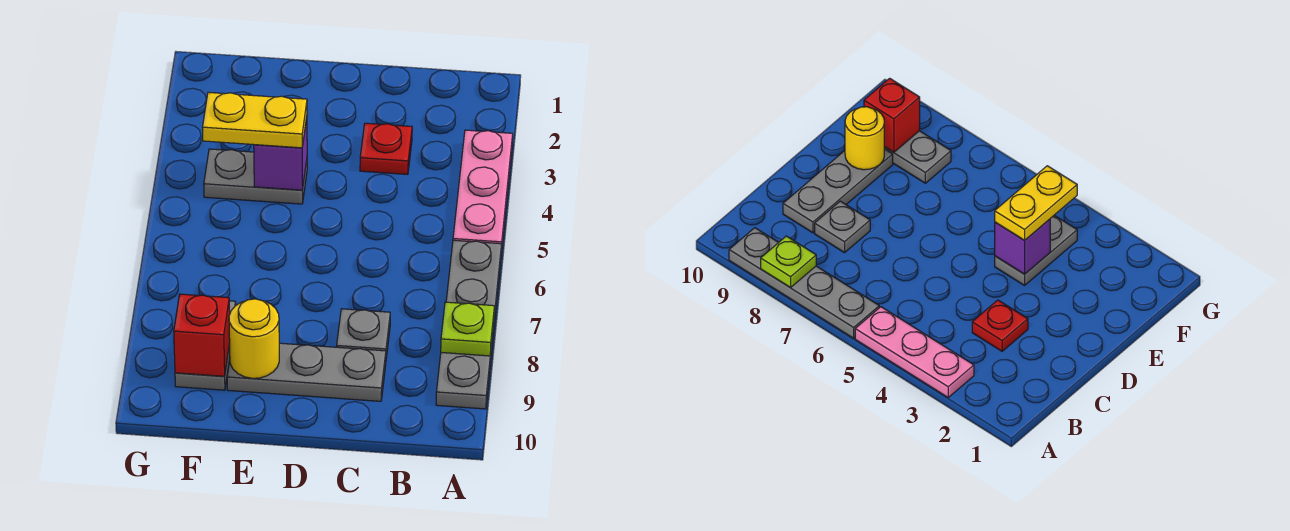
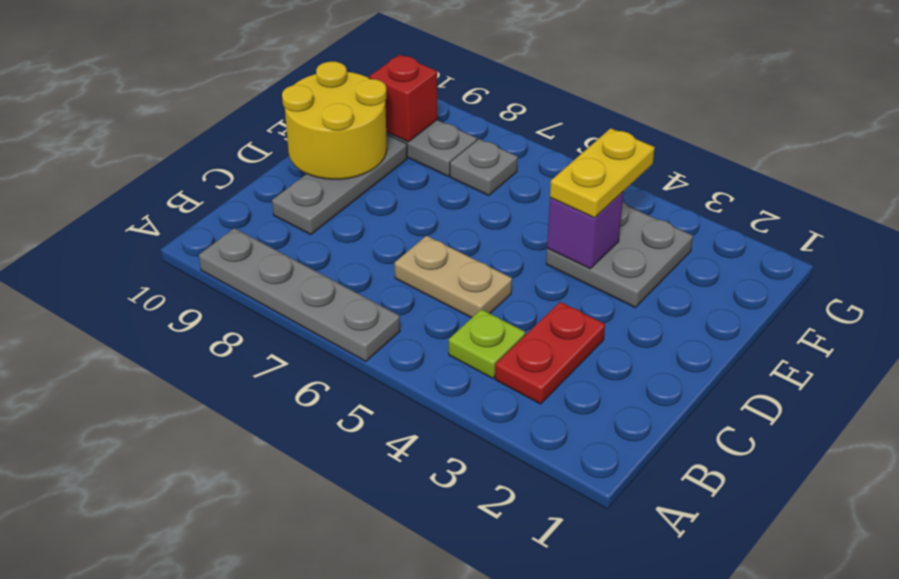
pink 1x3 plate [453,130,513,253] -> none
lime 1x1 plate [441,302,494,356] -> lime 1x1 plate moved to [449,309,525,378]
red 1x1 plate [360,123,412,174] -> red 1x2 plate [495,302,605,404]
none -> tan 1x2 plate [395,236,512,318]
grey 1x1 plate [337,309,390,358] -> grey 1x1 plate moved to [450,139,518,196]
grey 1x2 plate [204,149,307,204] -> grey 2x2 plate [546,202,693,307]
yellow 1x1 round brick [229,299,279,378] -> yellow 2x2 round brick [282,62,387,179]

